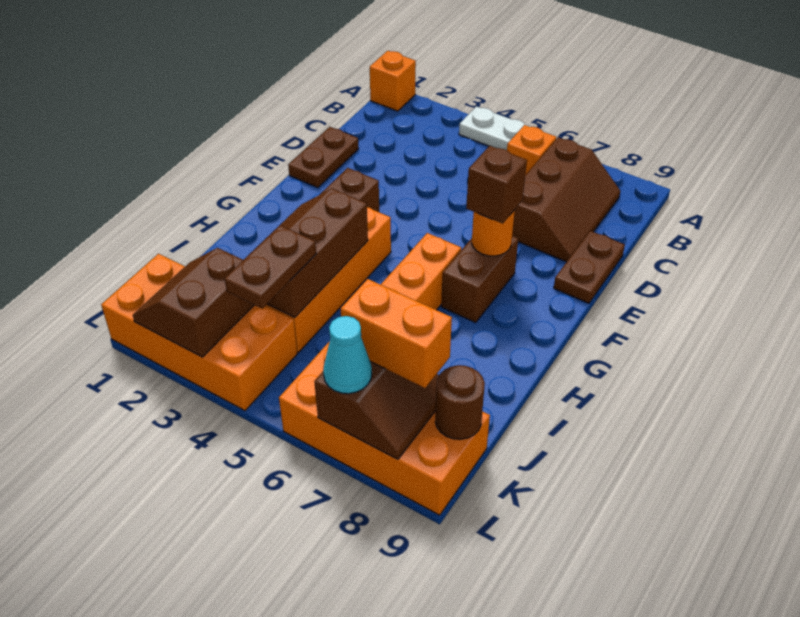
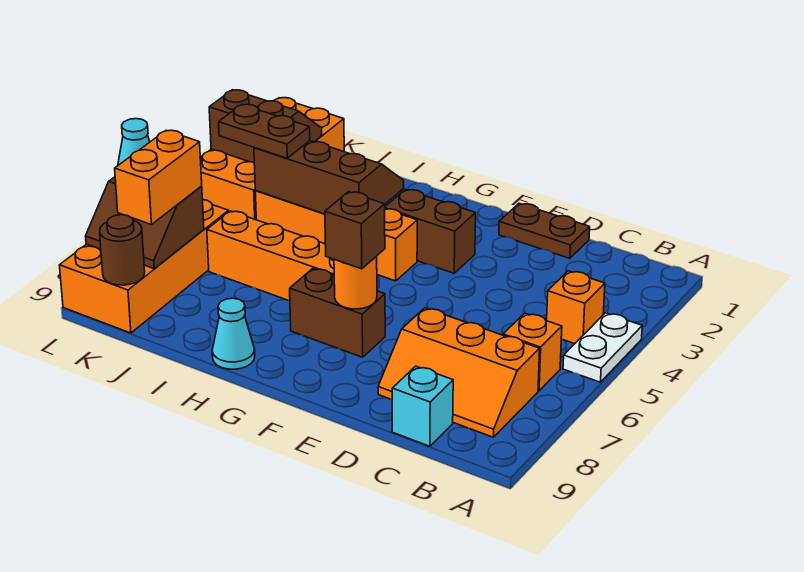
orange 1x1 brick [370,51,416,111] -> orange 1x1 brick moved to [547,271,605,344]
brown 2x3 slope [512,137,620,262] -> orange 2x3 slope [378,308,540,437]
none -> cyan 1x1 brick [392,366,453,446]
brown 1x2 plate [554,231,625,303] -> none
none -> cyan 1x1 cone [212,298,255,369]

